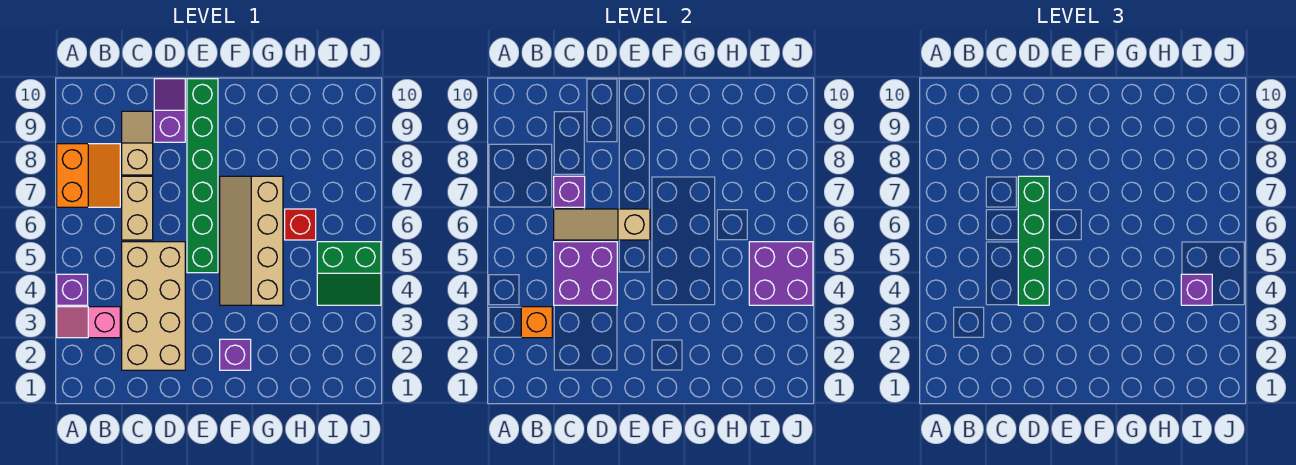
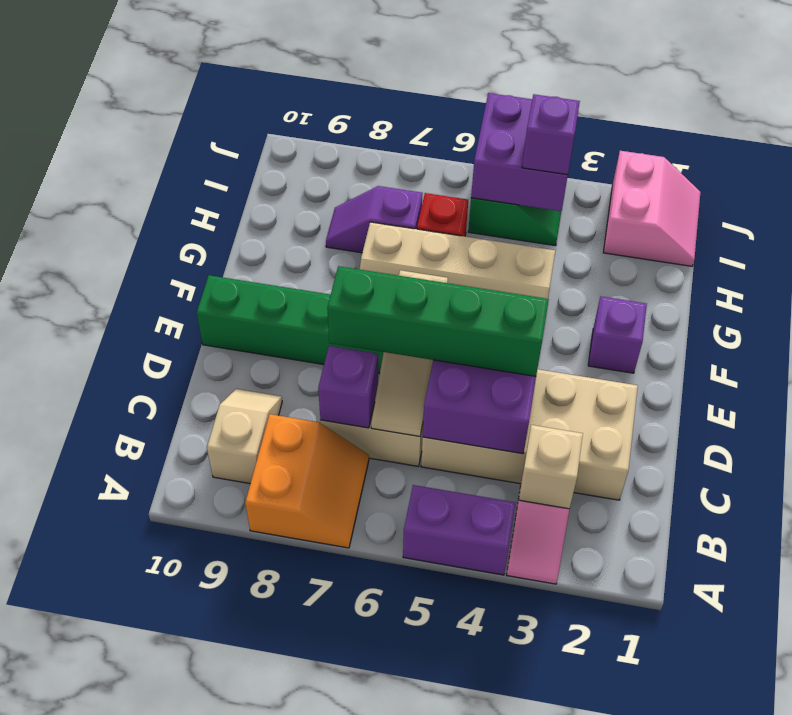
purple 1x1 brick [57,274,88,305] -> purple 1x2 brick [403,485,516,575]
orange 2x2 slope [57,144,120,207] -> orange 2x2 slope turned to [245,414,369,548]
orange 1x1 brick [521,307,552,338] -> tan 1x1 brick [519,425,583,509]
tan 1x2 slope [122,111,153,175] -> tan 1x2 slope turned to [207,389,282,483]
purple 1x2 slope [154,79,185,142] -> purple 1x2 slope moved to [326,186,423,253]
none -> pink 2x2 slope [603,151,700,266]

